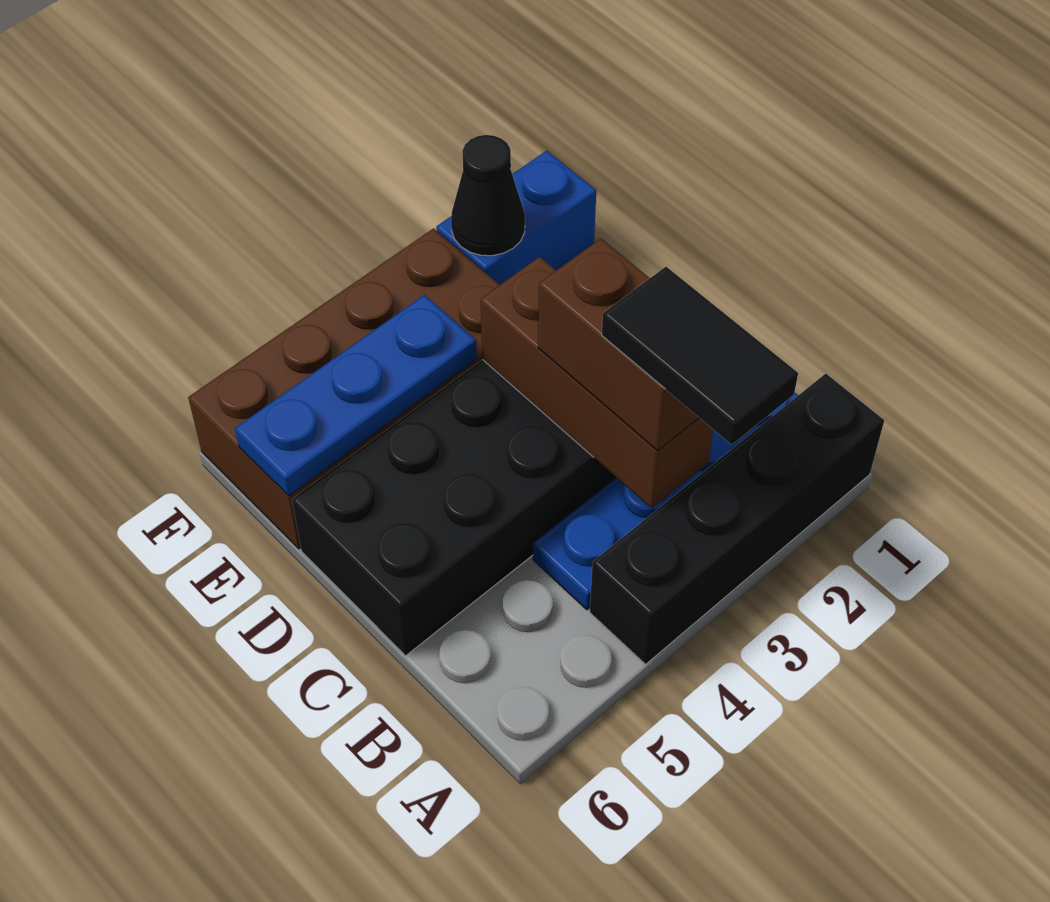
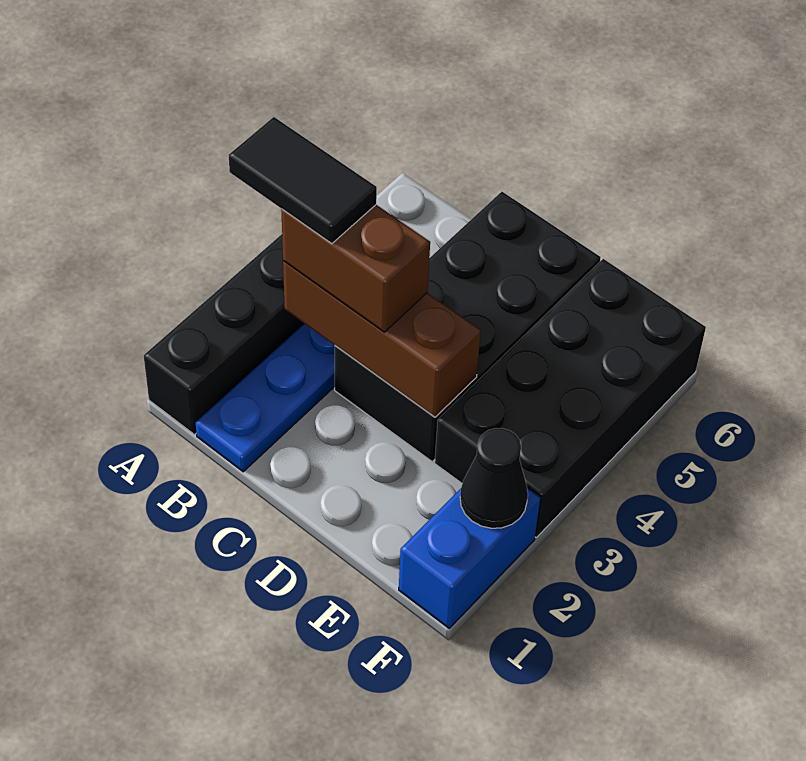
brown 2x4 brick [188,229,499,549] -> black 2x4 brick [435,259,706,537]
blue 1x3 plate [235,295,477,496] -> none

